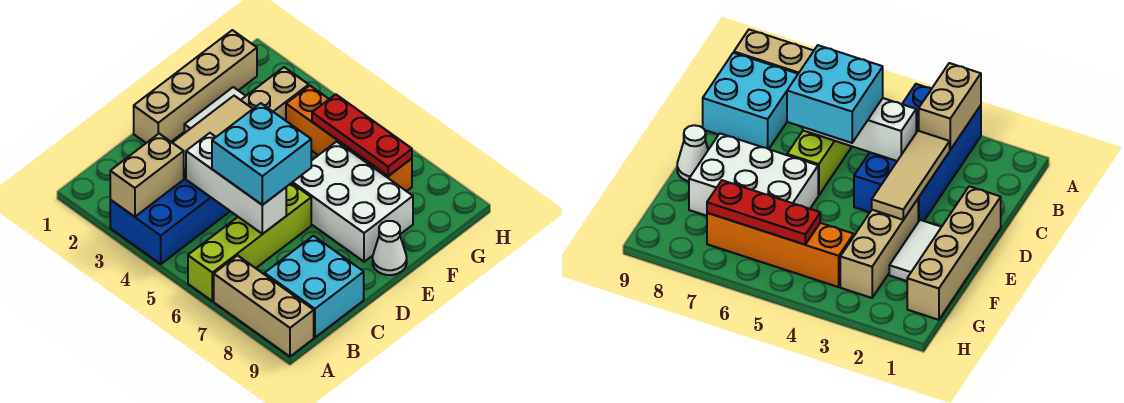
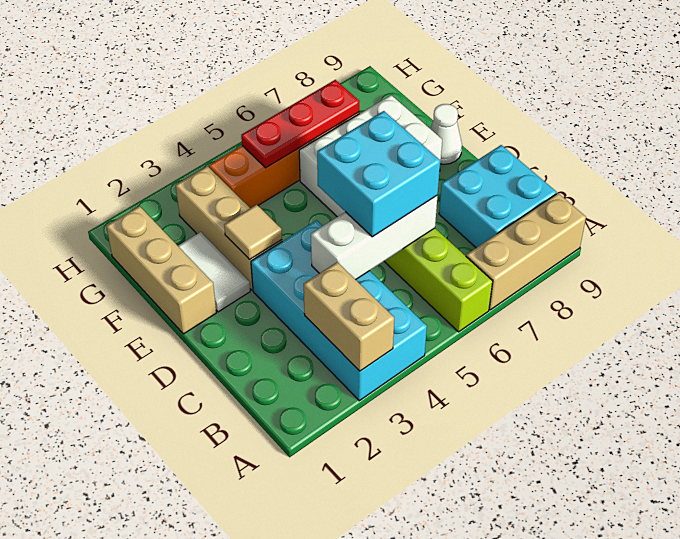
blue 2x4 brick [110,178,230,264] -> cyan 2x4 brick [251,220,427,401]
tan 1x3 tile [172,96,252,178] -> tan 1x1 tile [224,205,282,260]
tan 1x4 brick [134,30,257,143] -> tan 1x3 brick [106,206,216,334]

